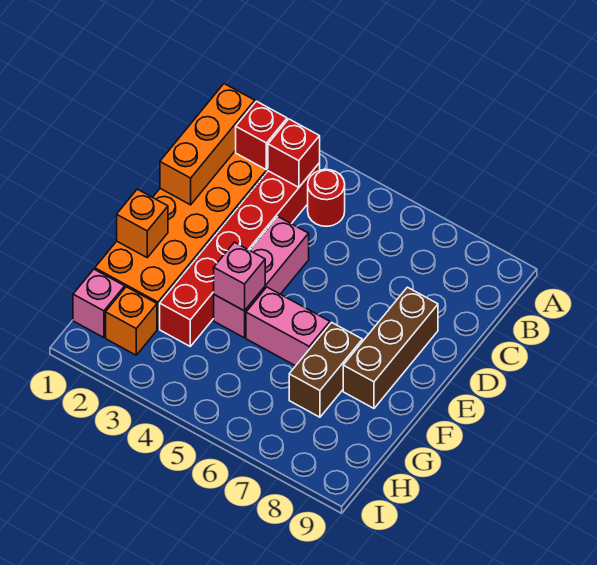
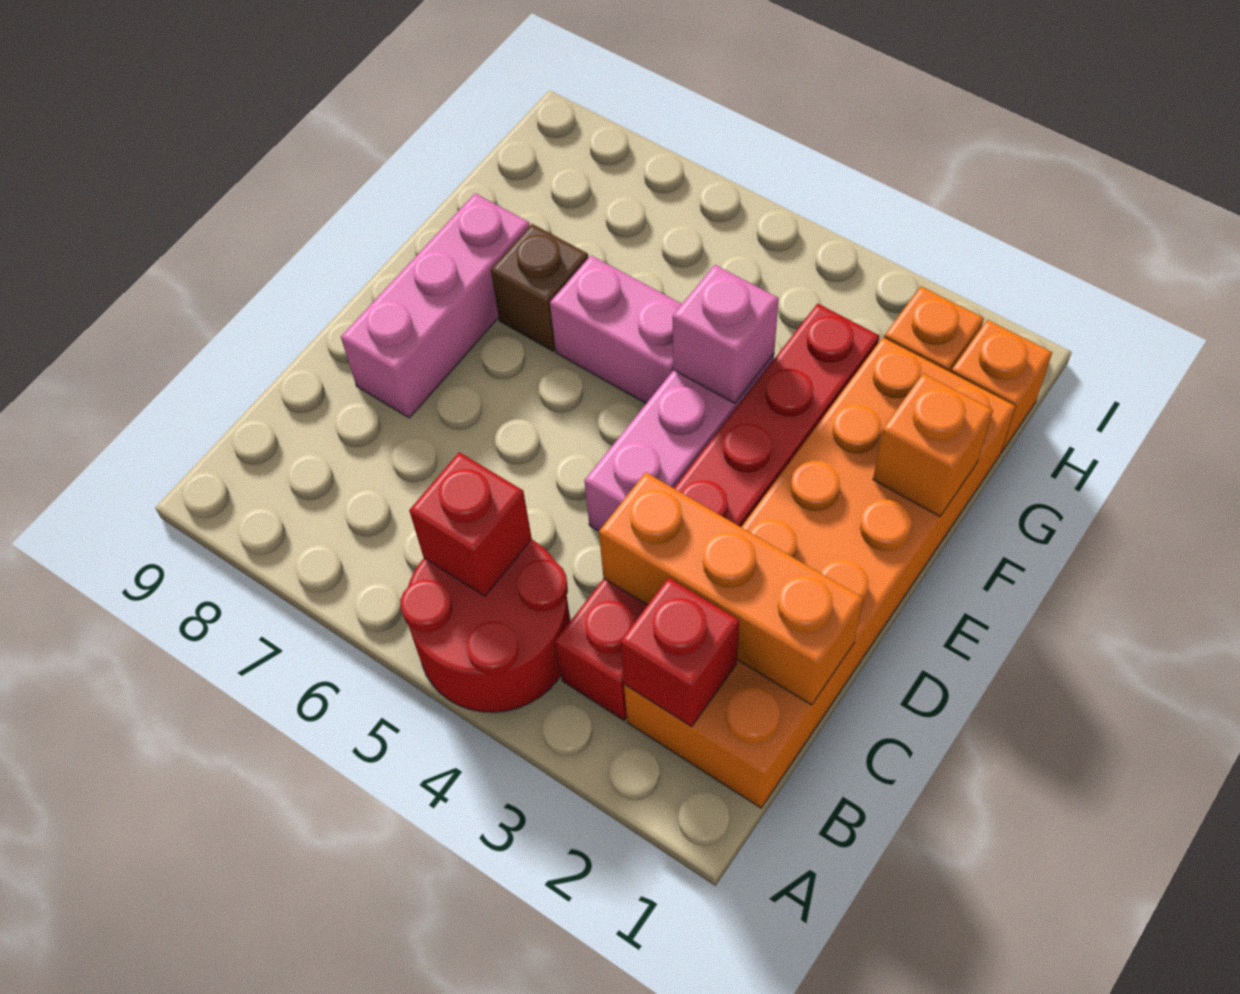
orange 1x3 brick [160,84,255,205] -> orange 1x3 brick turned to [599,472,863,705]
red 1x1 brick [268,119,320,187] -> red 1x1 brick moved to [409,452,532,596]
red 1x1 round brick [308,169,345,226] -> red 2x2 round brick [400,539,570,712]
brown 1x3 brick [343,287,438,408] -> pink 1x3 brick [341,193,530,418]
brown 1x2 brick [289,322,362,417] -> brown 1x1 brick [491,224,588,351]
pink 1x1 brick [73,269,125,338] -> orange 1x1 brick [951,320,1052,452]

